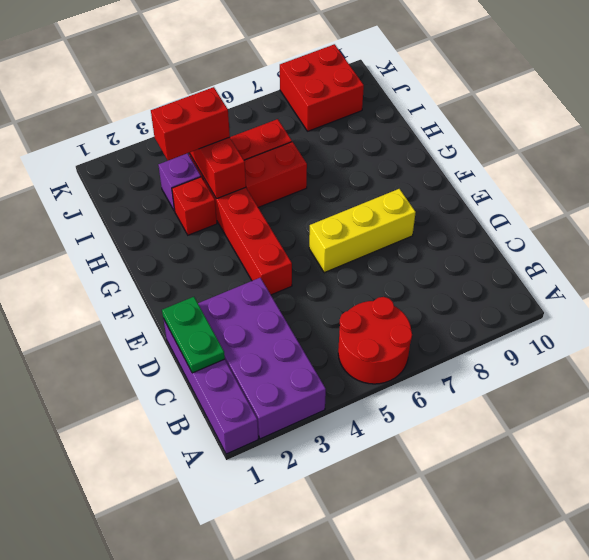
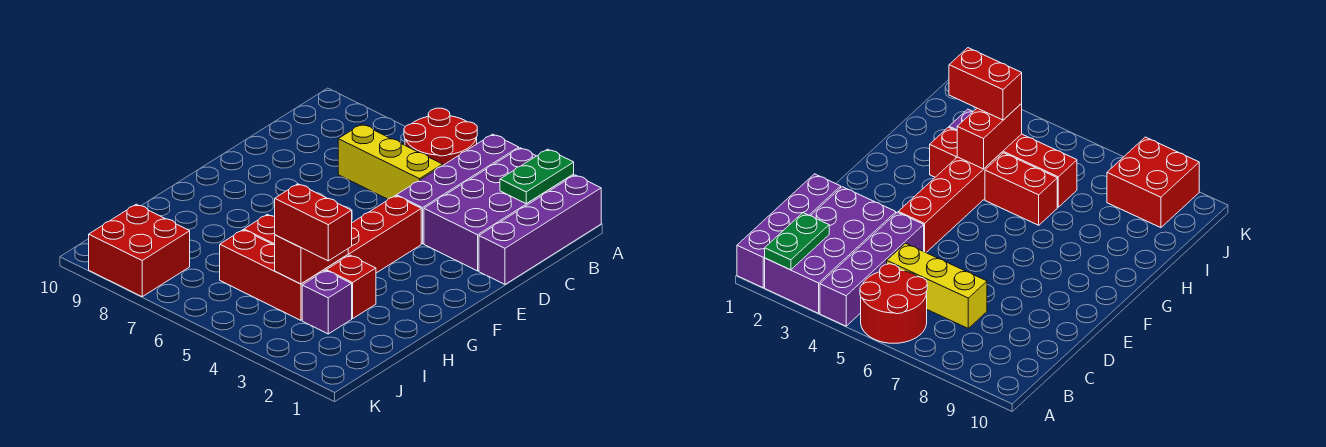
none -> purple 1x4 brick [396,134,519,244]
green 1x2 plate [162,297,225,373] -> green 1x2 plate moved to [500,149,574,203]
yellow 1x3 brick [309,189,416,273] -> yellow 1x3 brick moved to [338,124,443,199]

